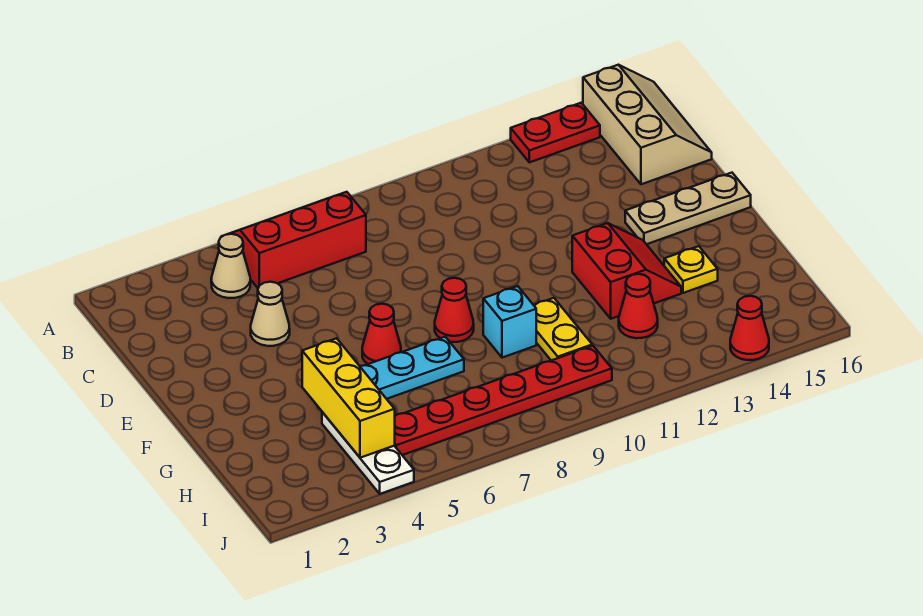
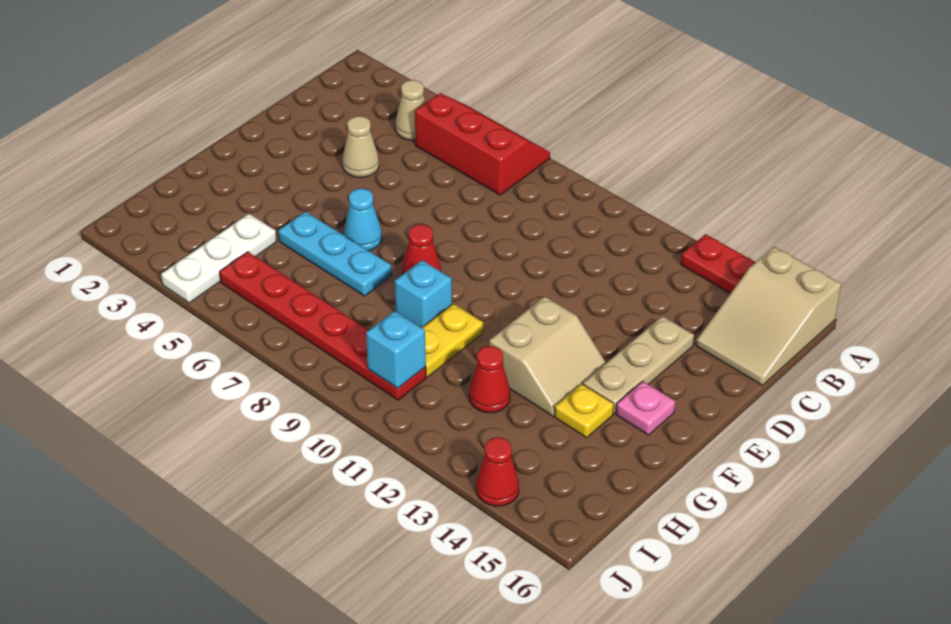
tan 2x3 slope [583,65,712,184] -> tan 2x3 slope turned to [696,247,841,385]
tan 1x3 plate [625,173,751,244] -> tan 1x3 plate turned to [583,316,694,414]
red 1x1 cone [362,304,401,364] -> cyan 1x1 cone [344,189,382,251]
red 2x2 slope [572,223,681,319] -> tan 2x2 slope [490,296,606,416]
none -> pink 1x1 plate [616,381,675,435]
yellow 1x3 brick [302,338,395,458] -> none
none -> cyan 1x1 brick [366,311,426,388]

